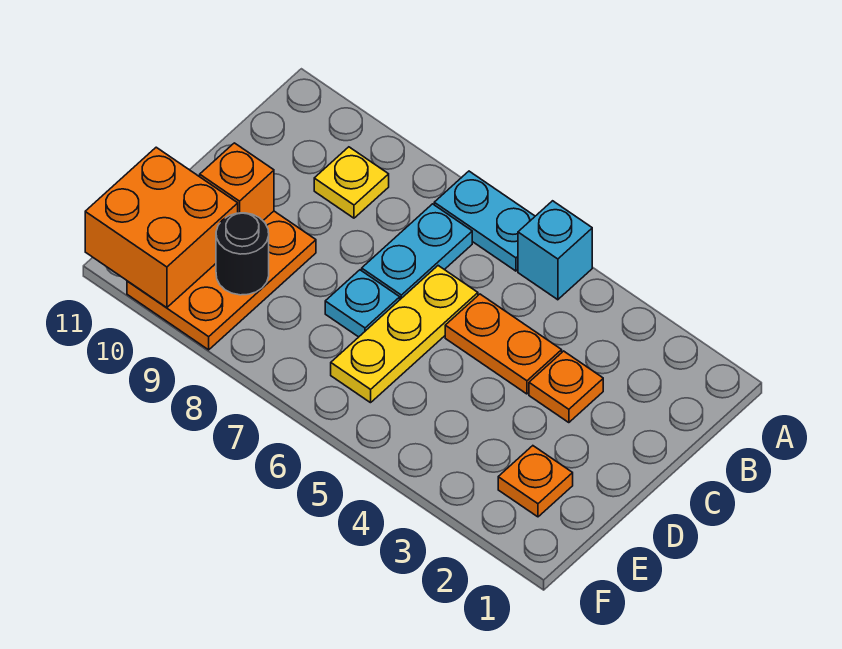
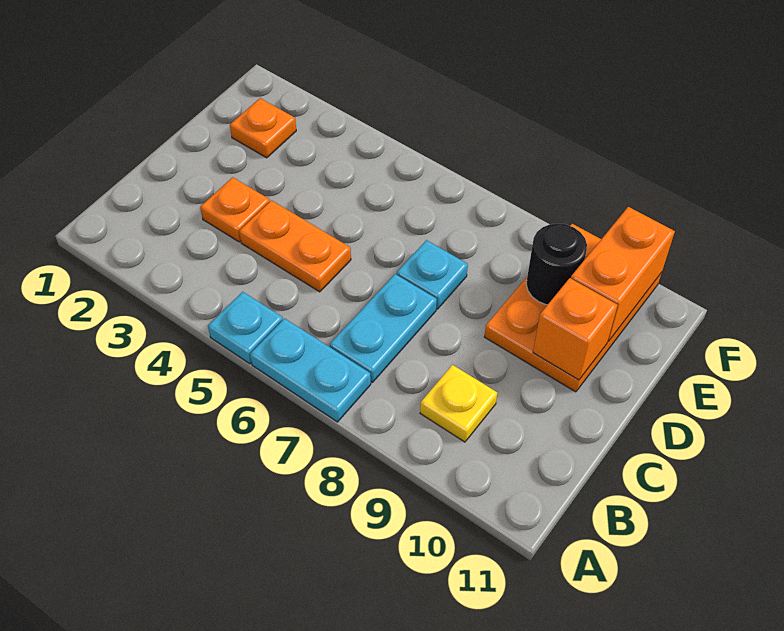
cyan 1x1 brick [518,201,592,300] -> cyan 1x1 plate [208,292,283,364]
yellow 1x3 plate [331,266,478,403] -> none
orange 2x2 brick [85,147,238,308] -> orange 1x2 brick [571,207,675,342]

